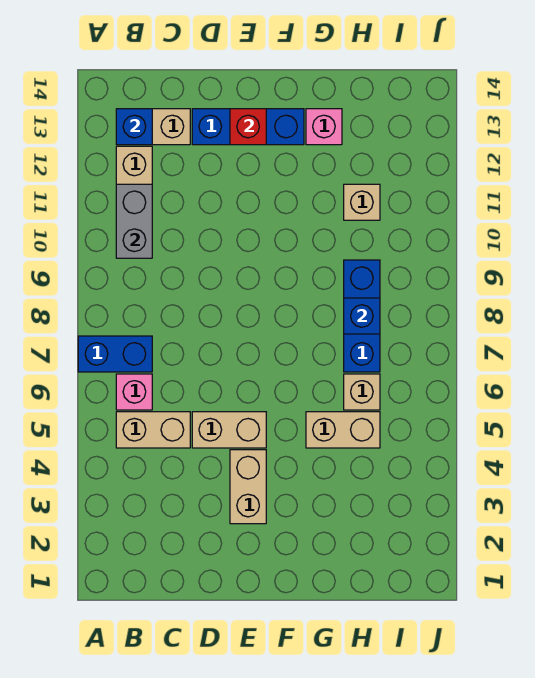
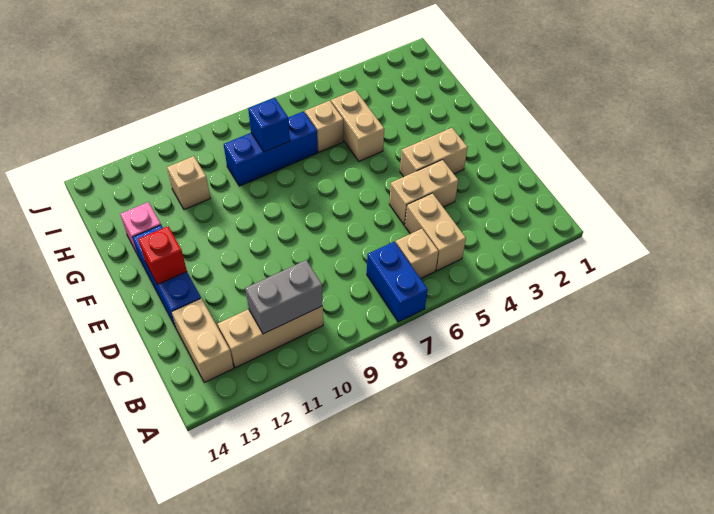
pink 1x1 brick [116,374,152,410] -> tan 1x1 brick [396,229,438,279]
blue 1x1 brick [116,109,152,145] -> none
tan 1x2 brick [192,412,266,448] -> tan 1x2 brick turned to [389,160,458,225]

